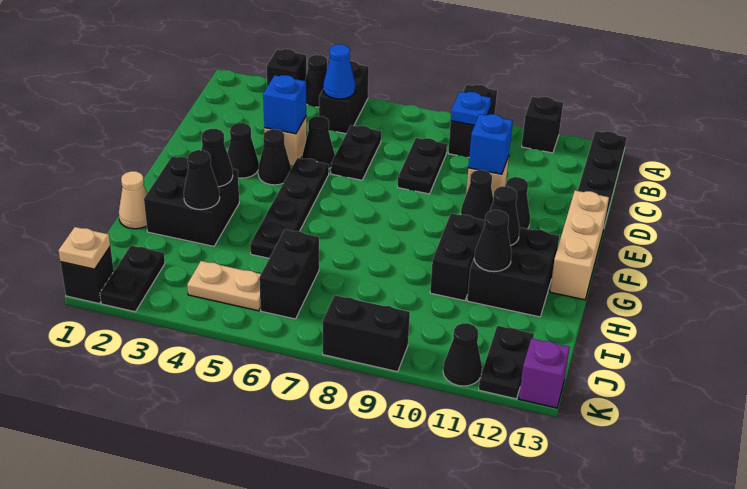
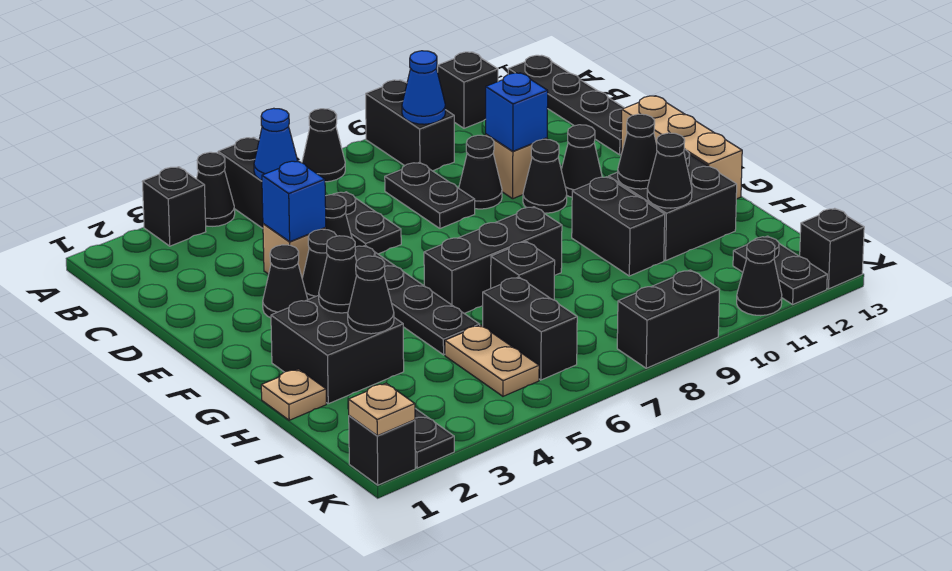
none -> black 1x1 cone [302,109,345,182]
blue 1x1 plate [451,92,491,125] -> blue 1x1 cone [402,51,445,124]
none -> black 1x1 cone [459,135,502,209]
none -> black 1x3 brick [424,207,562,314]
tan 1x1 cone [119,171,147,229] -> tan 1x1 plate [261,369,326,420]
none -> black 1x1 brick [491,242,555,300]
tan 1x2 plate [187,261,261,311] -> tan 1x2 plate turned to [445,325,539,396]
purple 1x1 brick [519,338,570,408] -> black 1x1 brick [800,208,864,289]

